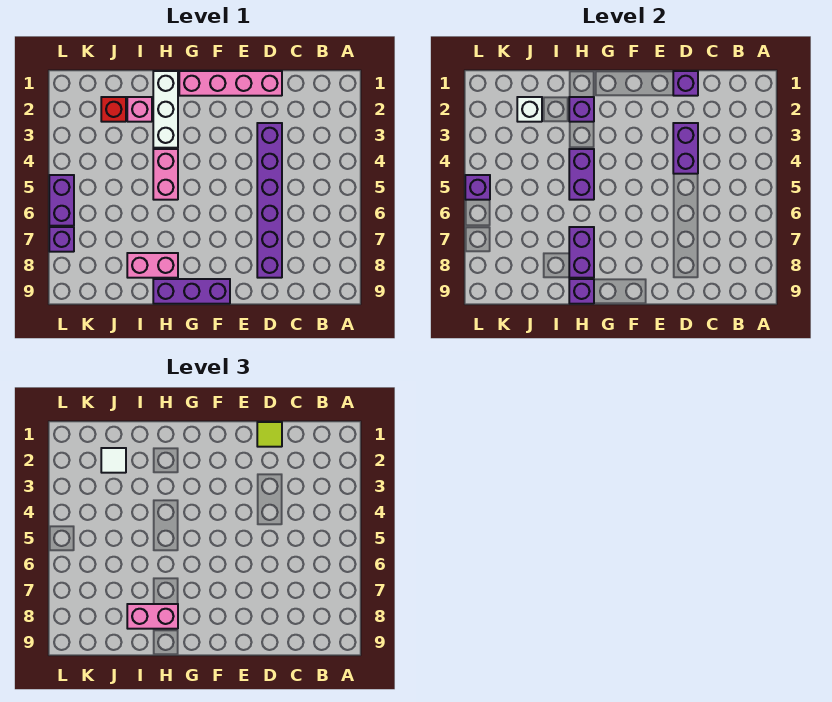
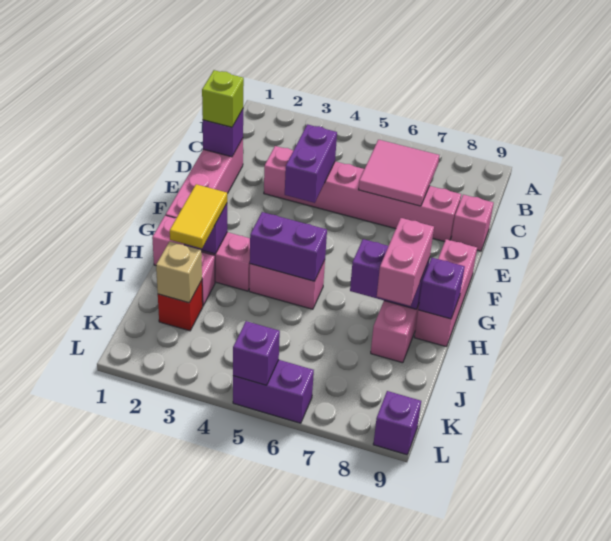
none -> pink 2x2 tile [359,140,439,206]
lime 1x1 tile [257,422,282,447] -> lime 1x1 brick [202,70,244,127]
purple 1x6 brick [257,123,282,278] -> pink 1x6 brick [264,146,461,242]
purple 1x2 brick [673,123,698,174] -> purple 1x2 brick turned to [285,124,337,203]
none -> pink 1x1 brick [451,195,494,251]
purple 1x3 brick [153,279,230,304] -> pink 1x3 brick [414,239,477,347]
white 1x3 brick [153,71,178,148] -> pink 1x3 brick [152,215,250,291]
none -> yellow 1x2 tile [170,184,227,248]
white 1x1 brick [517,97,542,122] -> tan 1x1 brick [156,241,202,303]
white 1x1 tile [101,448,126,473] -> none
purple 1x1 brick [49,227,74,252] -> purple 1x1 brick moved to [373,391,421,455]

